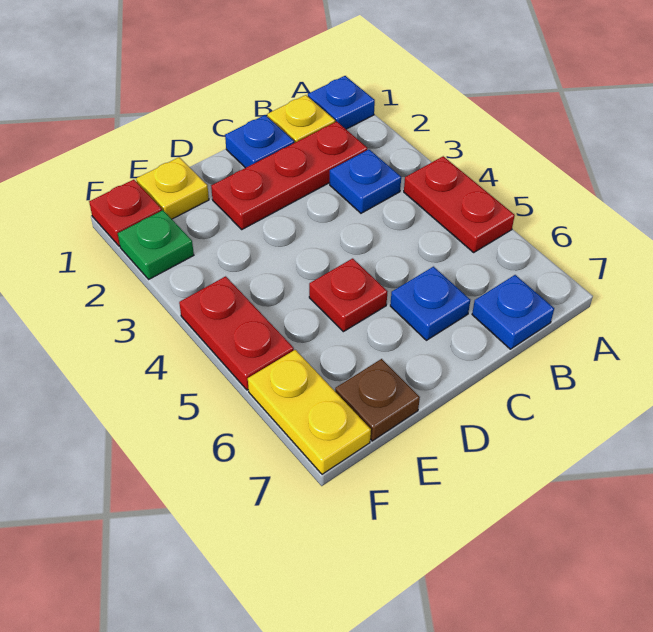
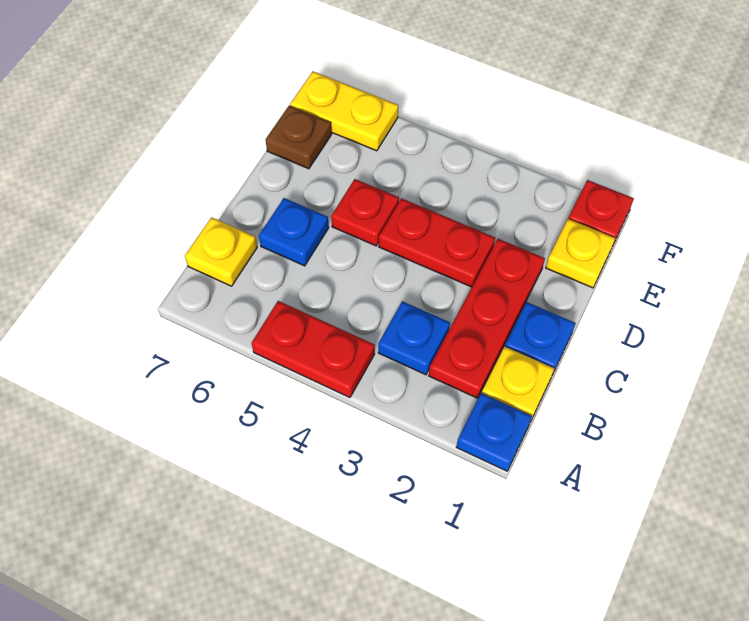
blue 1x1 plate [472,275,554,349] -> yellow 1x1 plate [185,217,257,286]
green 1x1 plate [118,210,194,279] -> none
red 1x2 plate [179,276,294,390] -> red 1x2 plate moved to [379,198,495,287]

